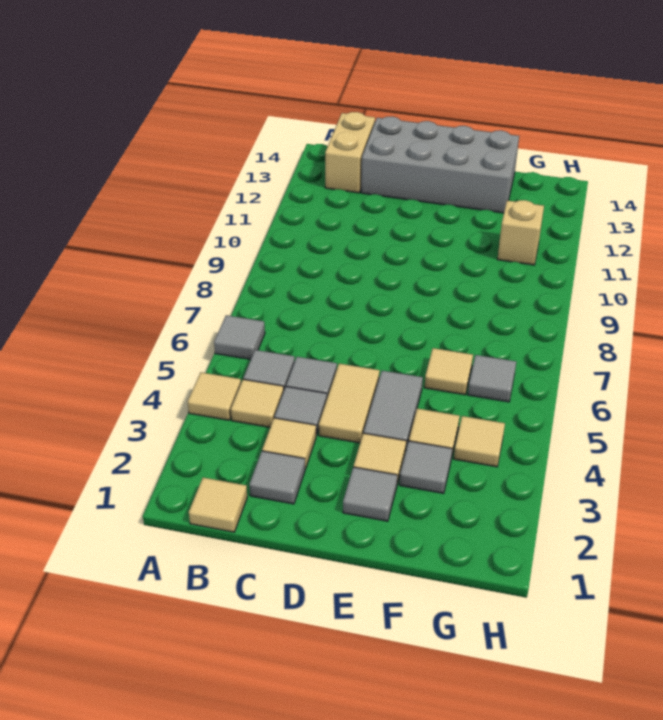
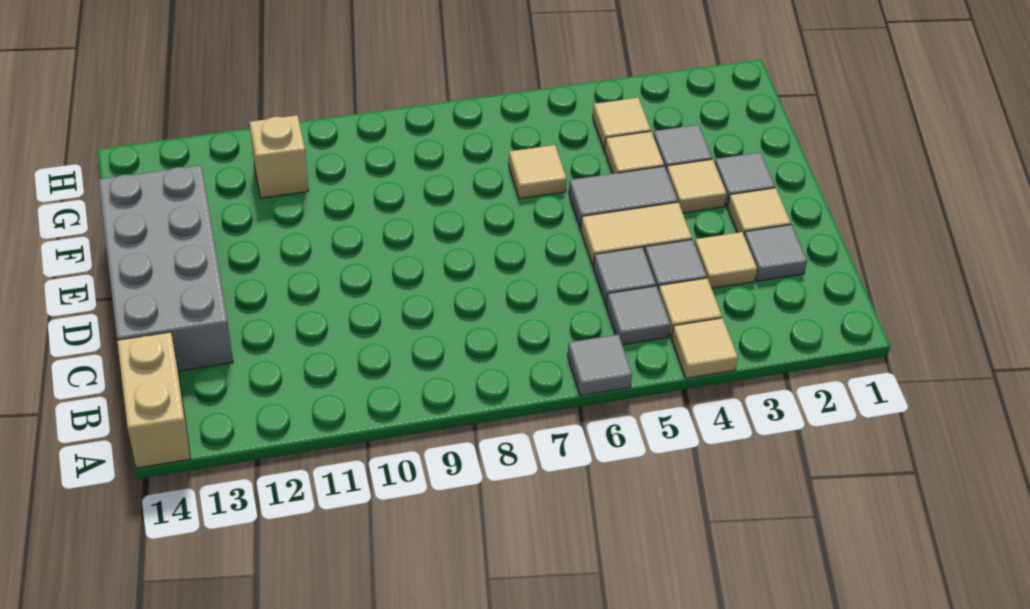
tan 1x1 tile [189,478,247,532] -> tan 1x1 tile moved to [728,188,791,234]
tan 1x2 brick [325,112,375,193] -> tan 1x2 brick turned to [117,332,191,468]
grey 1x1 tile [468,355,516,402] -> none

